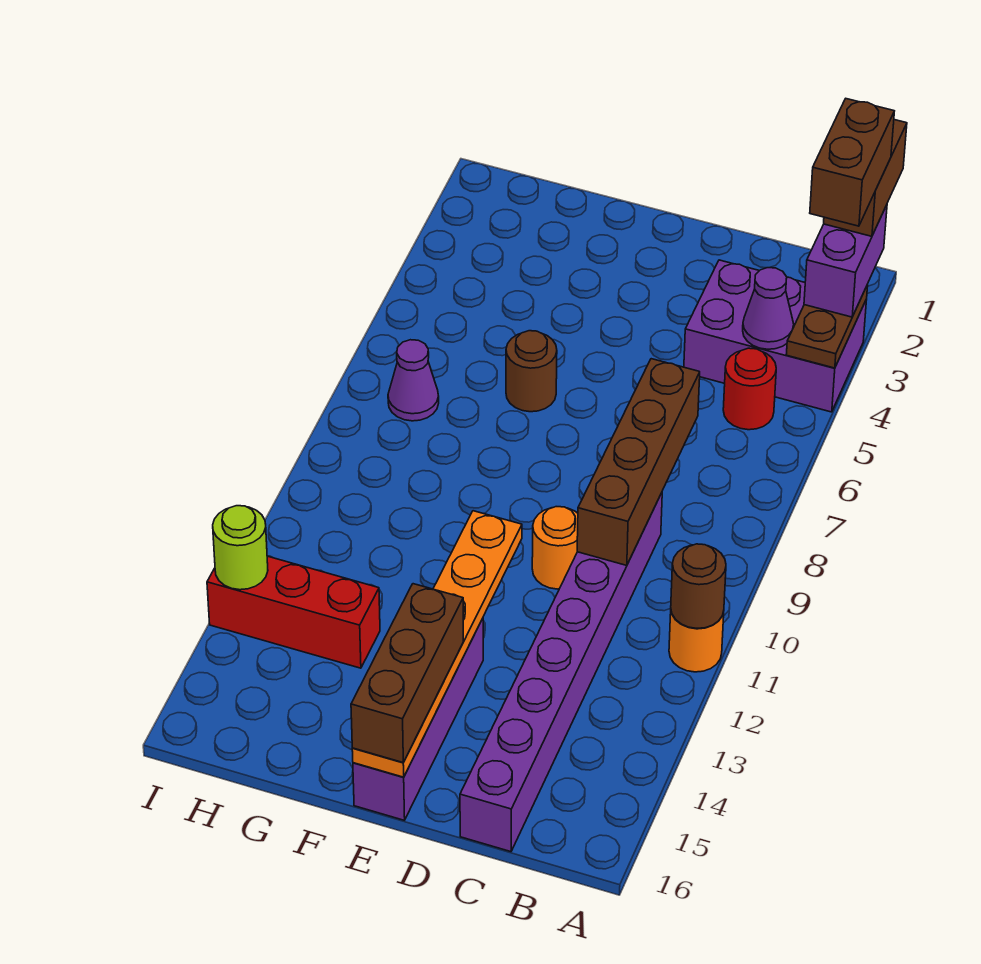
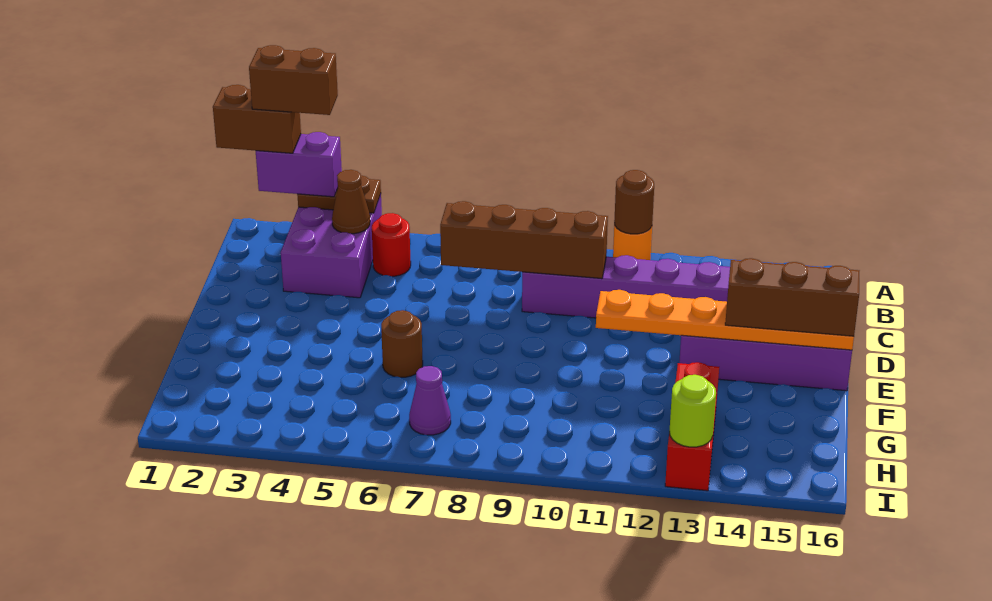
purple 1x1 cone [743,268,794,349] -> brown 1x1 cone [332,170,370,234]
orange 1x1 round brick [532,507,578,589] -> none

